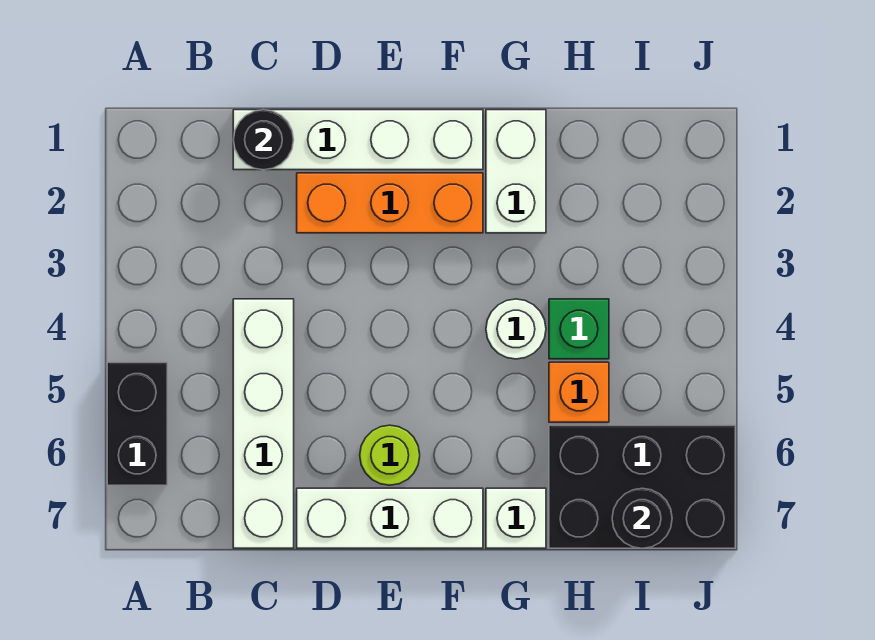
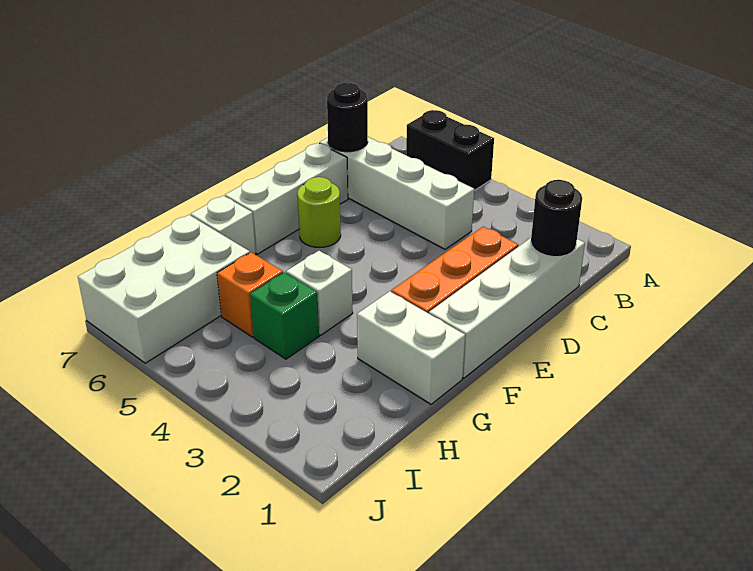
white 1x1 round brick [486,299,546,359] -> white 1x1 brick [286,251,353,335]
black 2x3 brick [549,425,735,548] -> white 2x3 brick [78,215,250,363]
black 1x1 round brick [612,488,672,548] -> black 1x1 round brick moved to [327,83,368,152]

